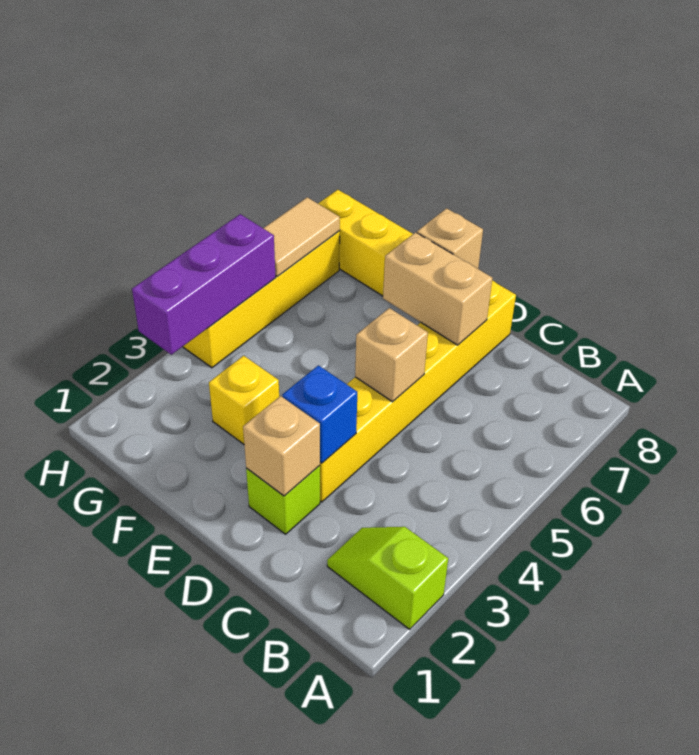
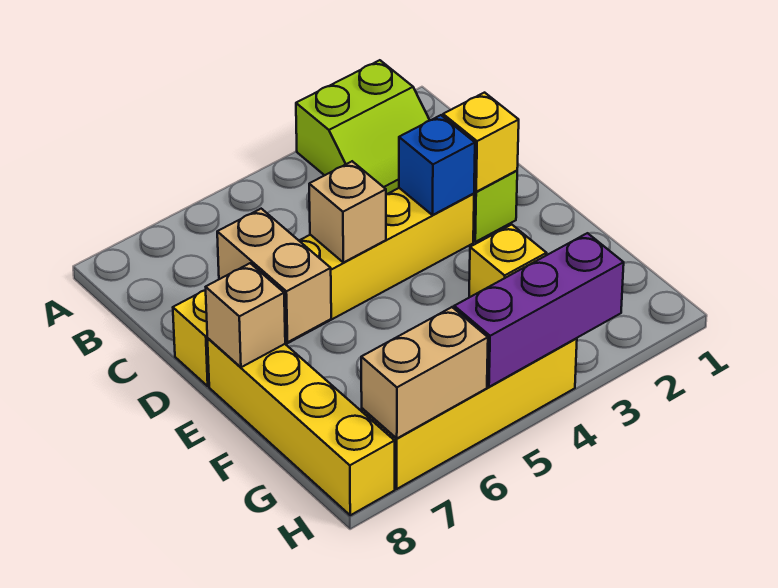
lime 1x2 slope [327,527,448,629] -> lime 2x2 slope [296,60,430,195]
tan 1x1 brick [243,396,320,496] -> yellow 1x1 brick [443,93,519,192]
tan 1x2 tile [263,197,340,276] -> tan 1x2 brick [361,307,488,438]

